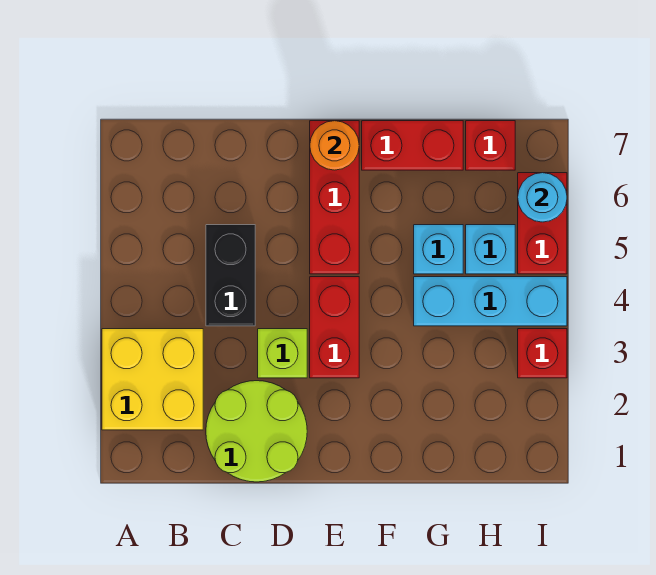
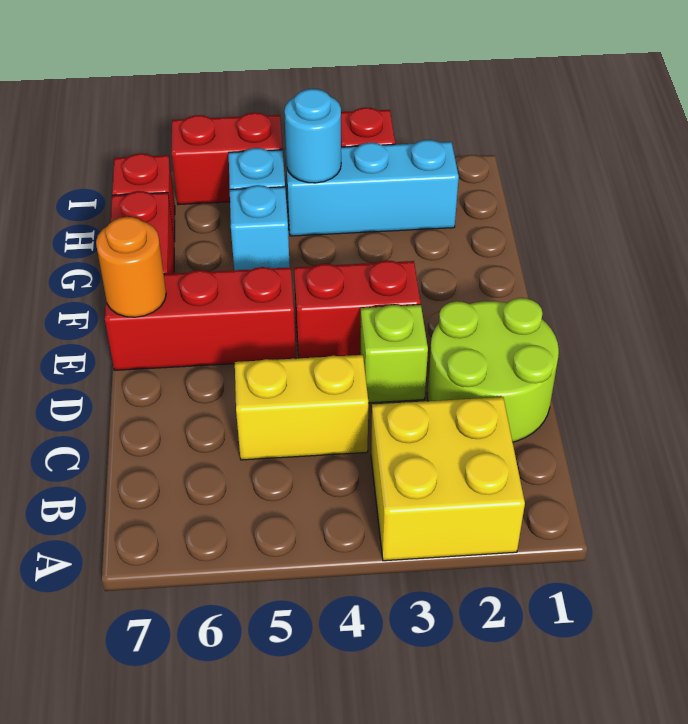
black 1x2 brick [206,225,255,326] -> yellow 1x2 brick [235,355,368,460]
cyan 1x3 brick [414,277,567,326] -> cyan 1x3 brick turned to [285,140,459,236]
cyan 1x1 round brick [518,173,567,222] -> cyan 1x1 round brick moved to [284,89,341,183]

